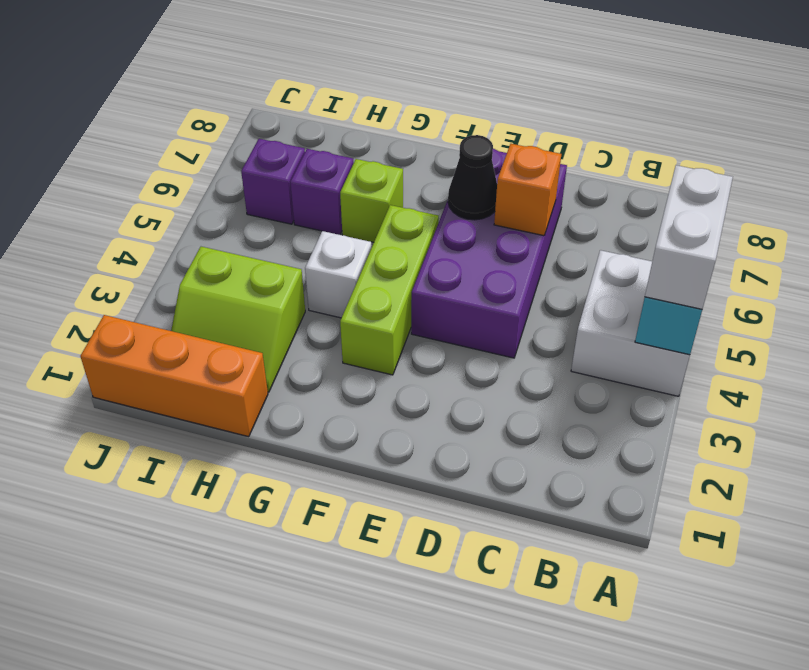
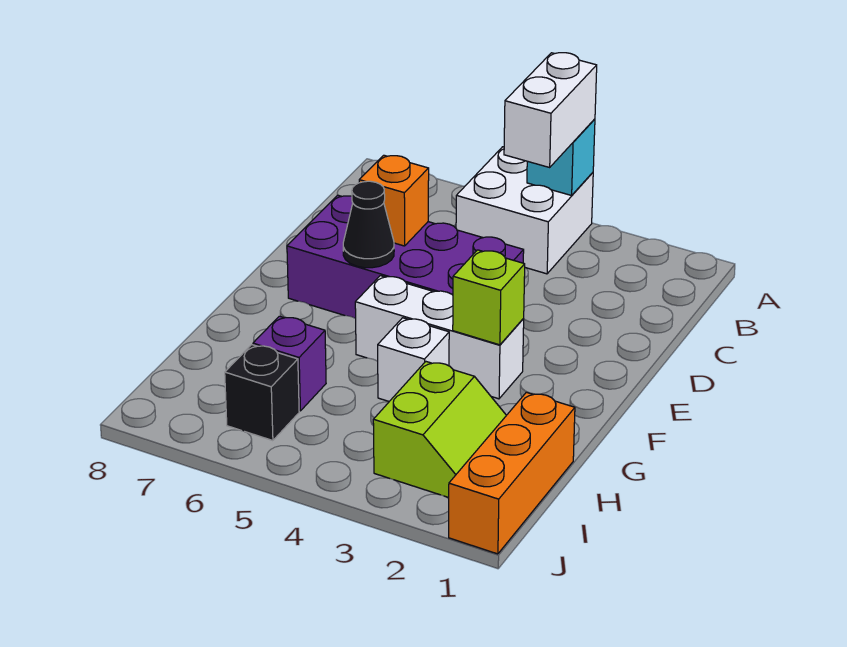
white 1x2 brick [645,165,733,309] -> white 1x2 brick turned to [504,53,597,167]
lime 1x3 brick [340,205,439,375] -> white 1x3 brick [355,276,524,399]
lime 1x1 brick [340,159,403,242] -> lime 1x1 brick moved to [453,250,525,345]
purple 1x1 brick [241,139,305,224] -> black 1x1 brick [225,345,299,441]

